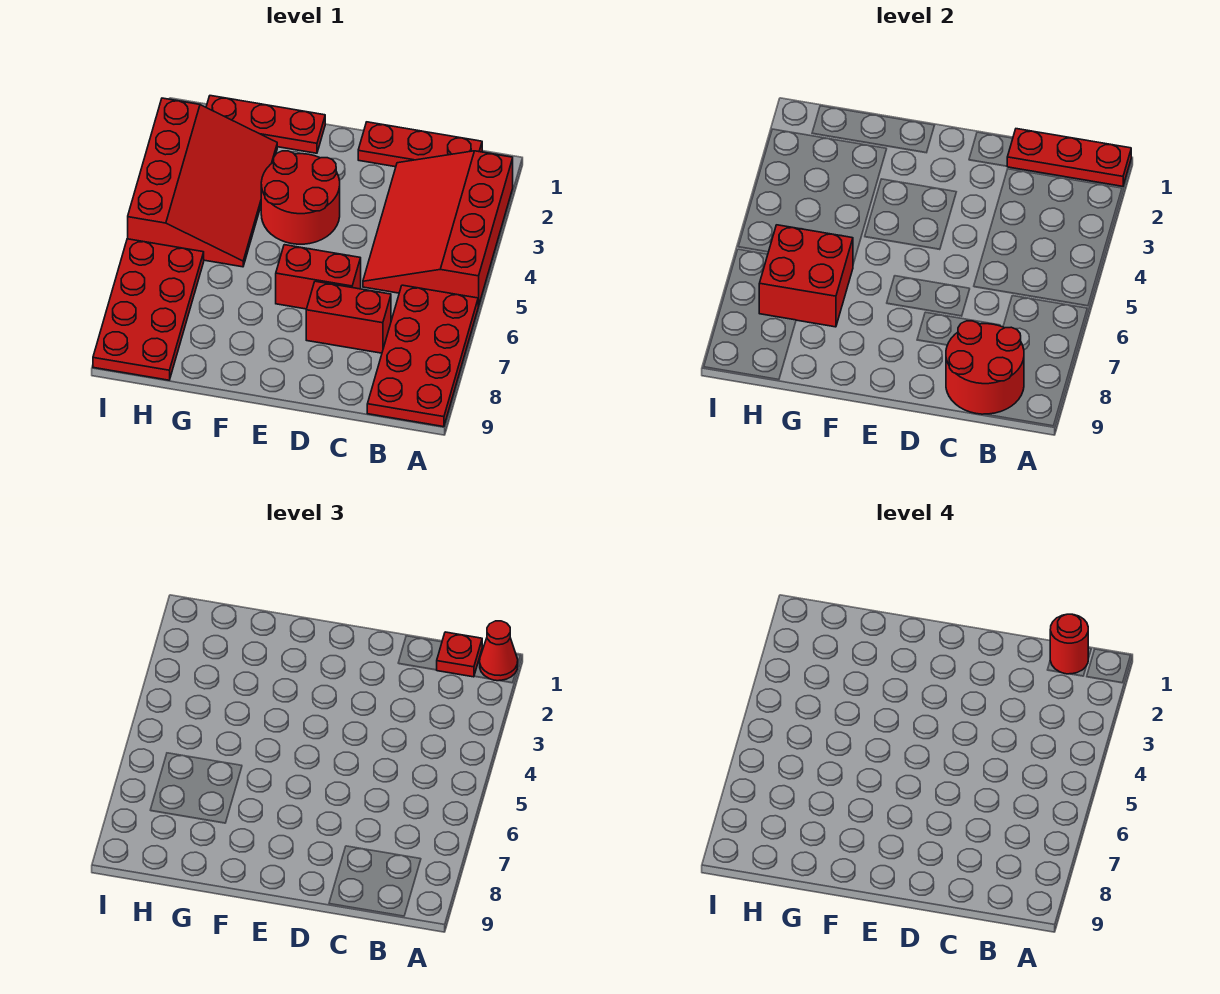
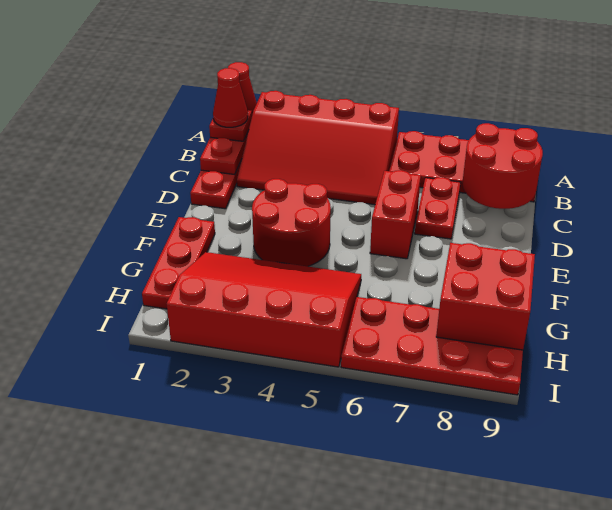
red 1x1 round brick [1050,614,1088,674] -> red 1x1 cone [213,68,248,127]
red 1x2 brick [306,281,391,353] -> red 1x2 plate [415,177,461,239]
red 2x2 brick [759,225,853,327] -> red 2x2 brick moved to [436,243,535,350]

